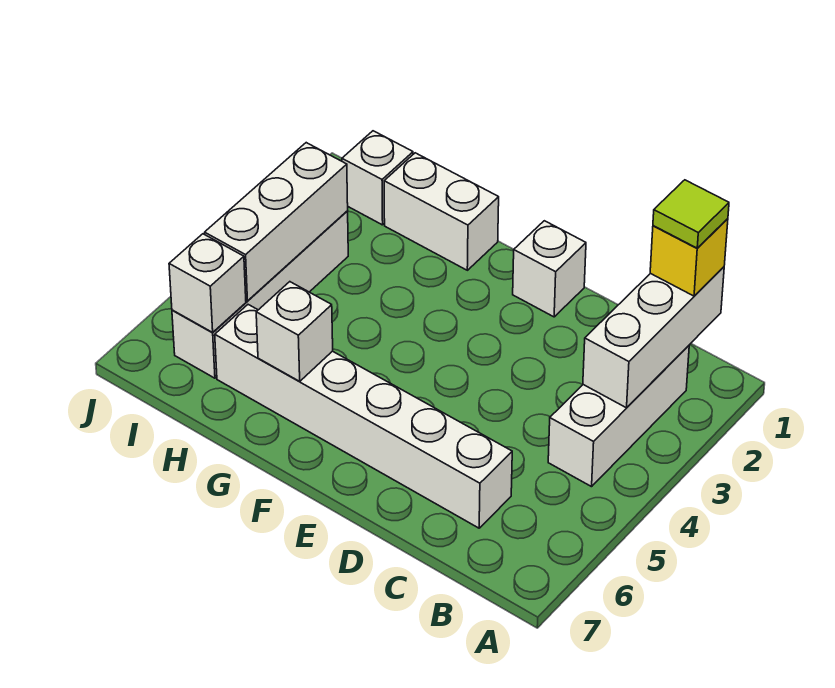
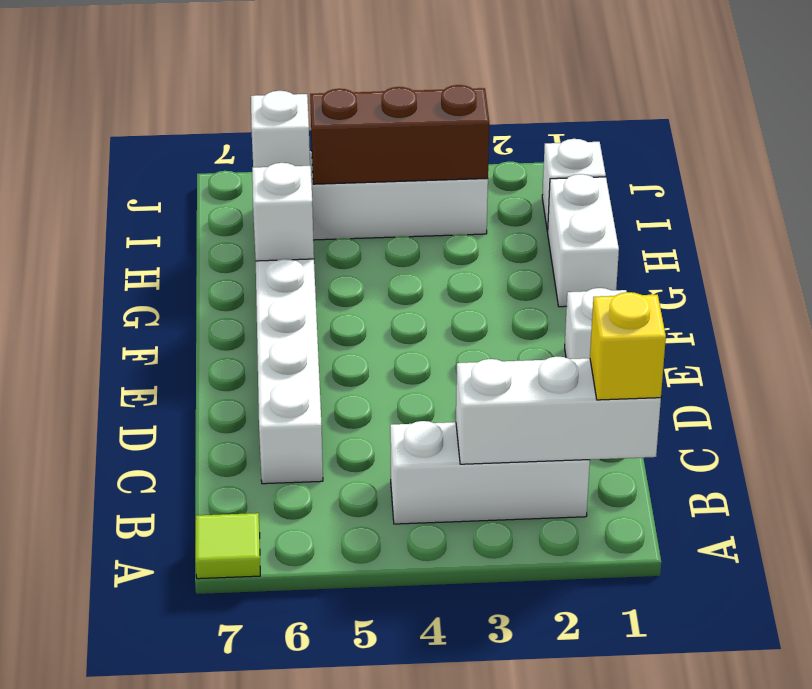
lime 1x1 tile [653,180,729,248] -> lime 1x1 tile moved to [195,513,260,579]
white 1x3 brick [205,143,348,301] -> brown 1x3 brick [310,85,489,184]

